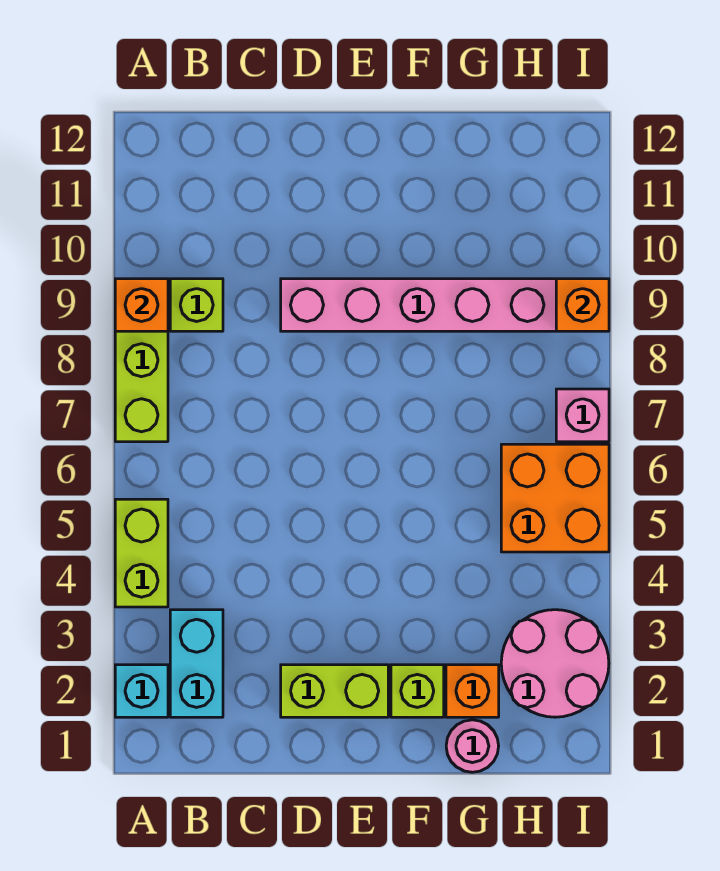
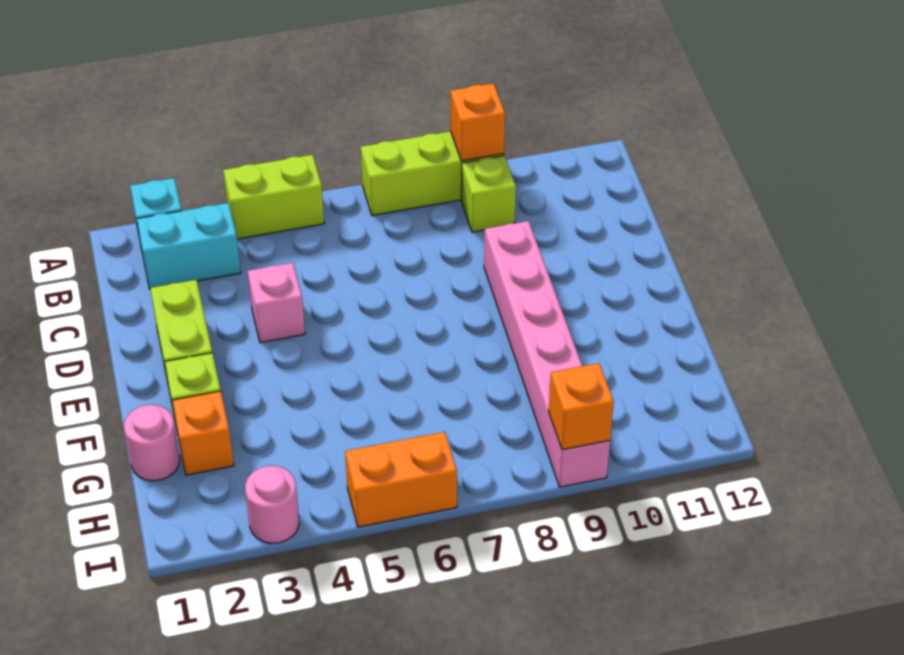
pink 2x2 round brick [501,610,609,717] -> pink 1x1 round brick [245,466,299,543]
orange 2x2 brick [501,444,609,552] -> orange 1x2 brick [345,432,457,527]
pink 1x1 brick [556,389,609,442] -> pink 1x1 brick moved to [248,263,305,343]

